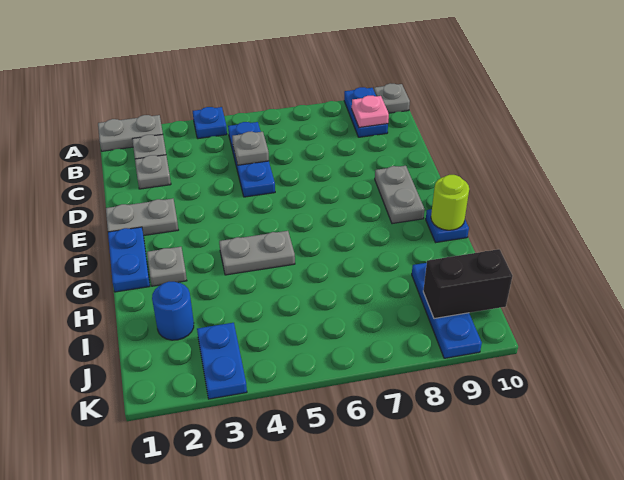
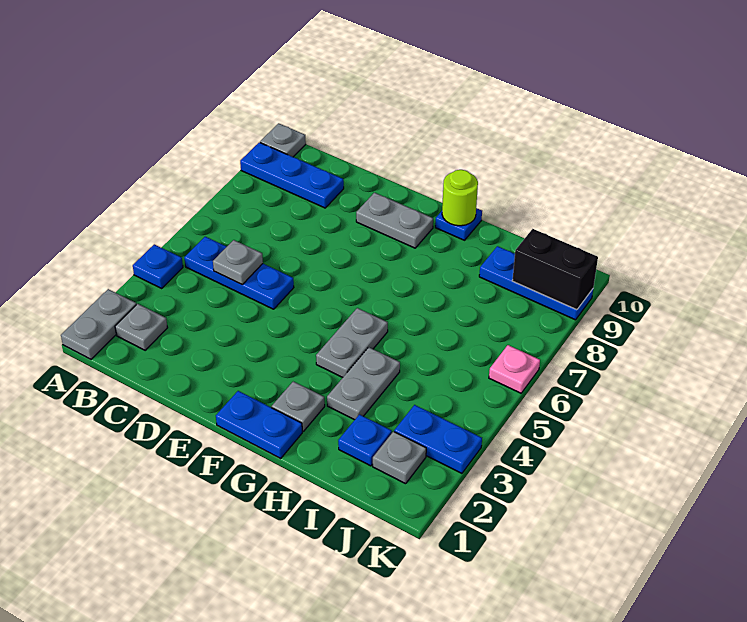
blue 1x2 plate [344,87,388,137] -> blue 1x3 plate [240,142,344,208]
pink 1x1 plate [352,96,389,127] -> pink 1x1 plate moved to [489,345,540,393]
grey 1x1 plate [135,155,171,189] -> grey 1x1 plate moved to [373,432,426,484]
grey 1x2 plate [106,199,178,236] -> grey 1x2 plate moved to [327,347,400,420]
blue 1x1 round brick [152,282,194,340] -> blue 1x1 plate [338,415,392,466]
black 1x2 brick [423,249,512,319] -> black 1x2 brick turned to [512,229,598,310]

